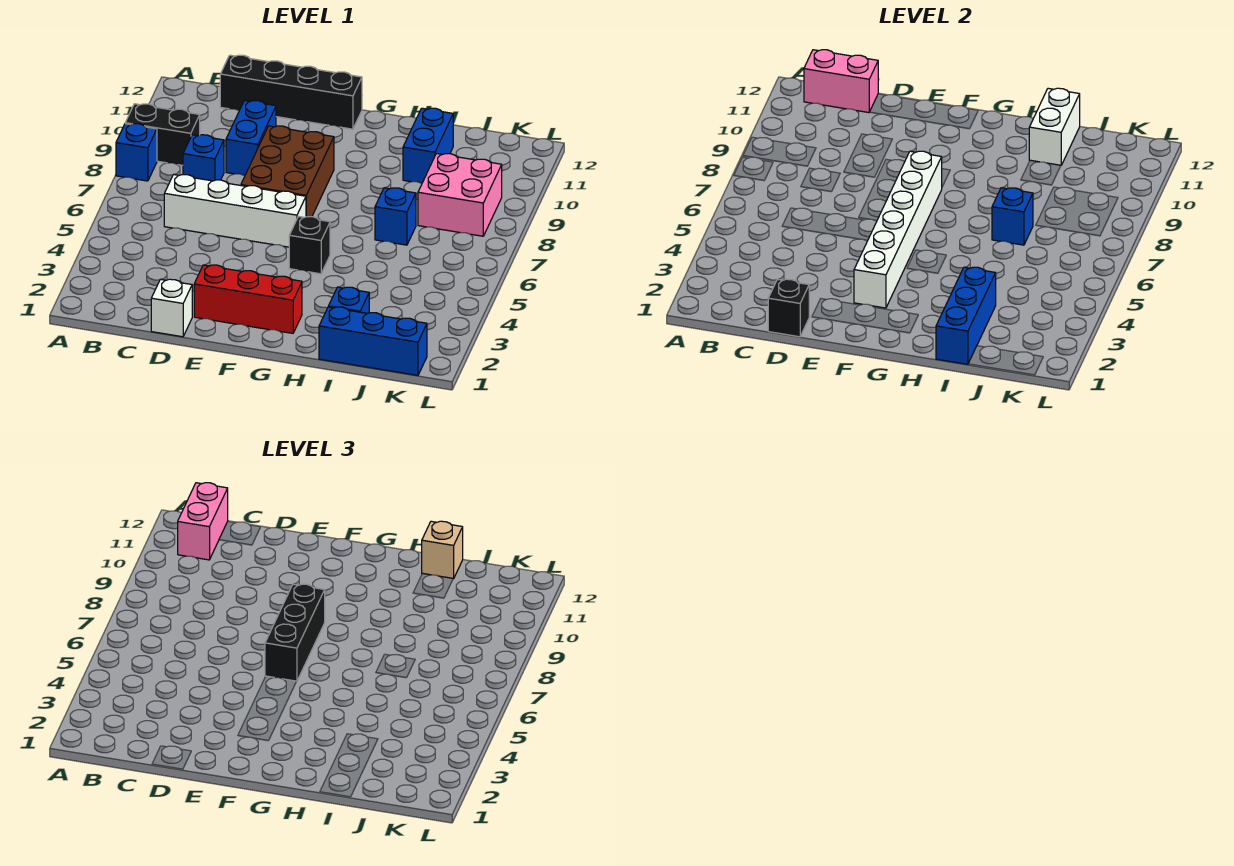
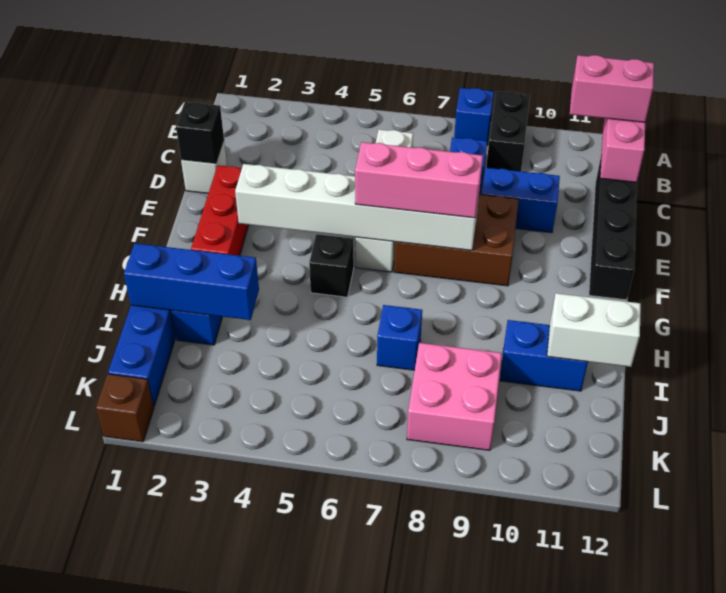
black 1x3 brick [265,584,325,681] -> pink 1x3 brick [355,142,483,218]
blue 1x1 brick [992,188,1033,245] -> none
tan 1x1 brick [422,521,463,579] -> none
none -> brown 1x1 brick [96,374,154,442]

